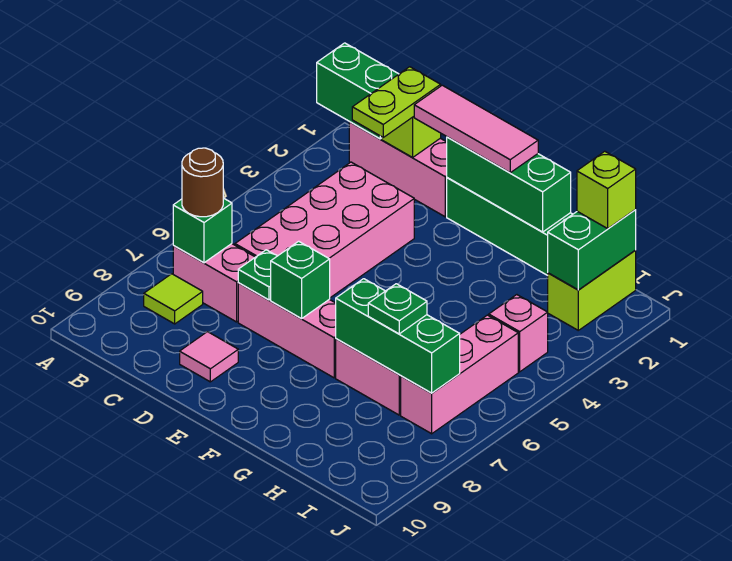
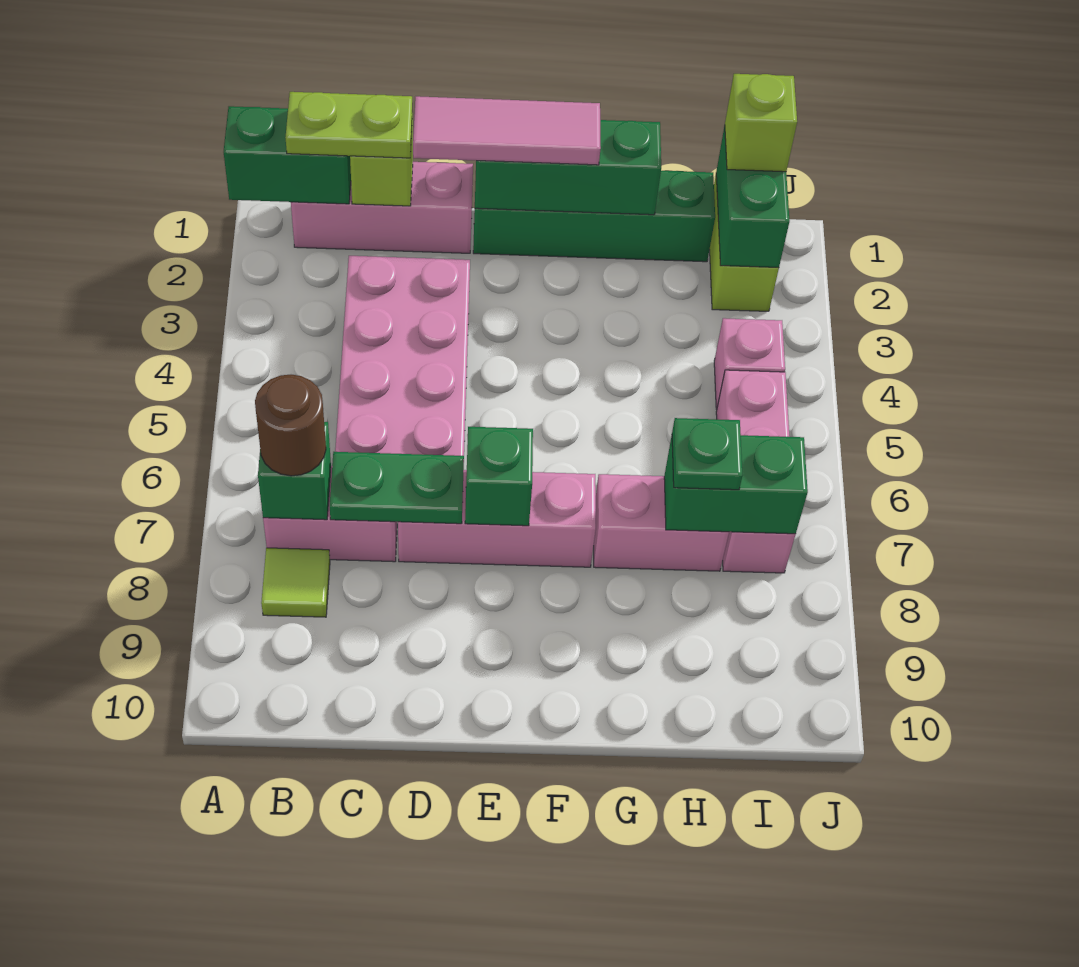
lime 1x2 plate [352,67,441,137] -> lime 1x2 plate turned to [285,92,412,158]
green 1x1 plate [238,250,277,300] -> green 1x2 plate [330,452,464,524]
pink 1x1 tile [180,332,238,382] -> none
green 1x3 brick [336,279,460,393] -> green 1x2 brick [664,435,808,534]

